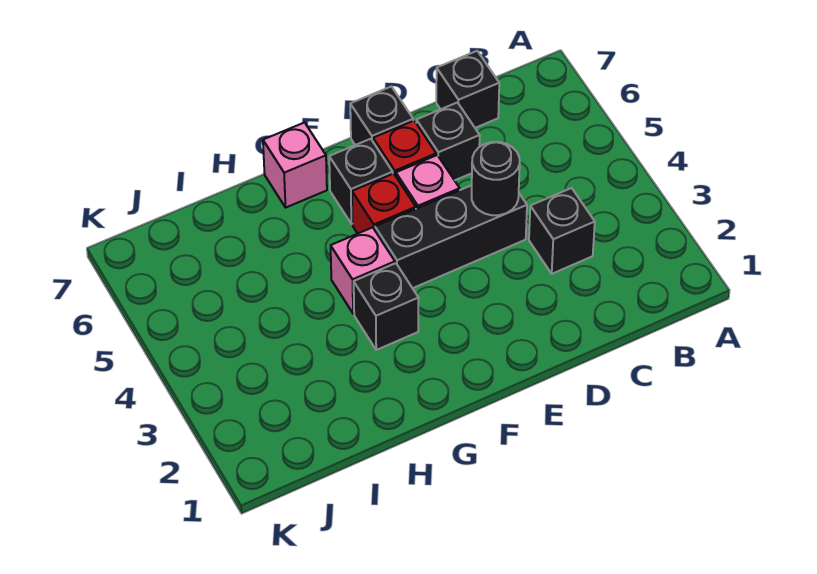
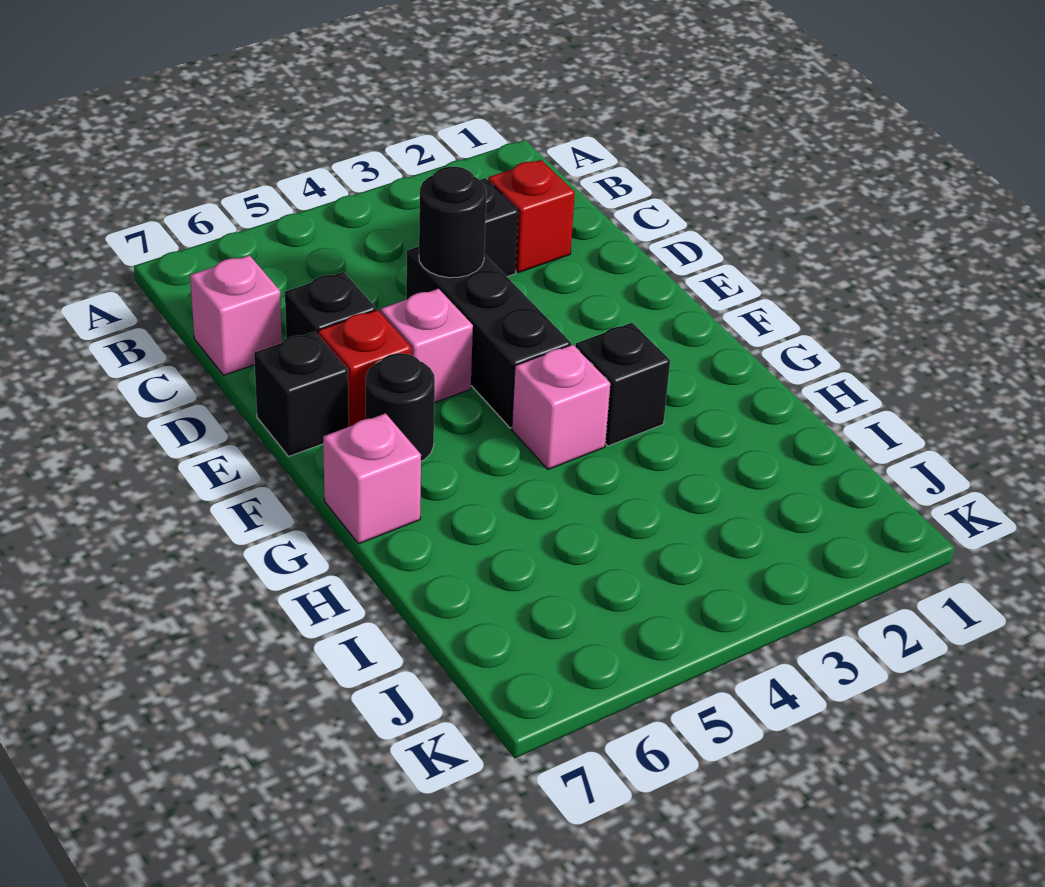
black 1x1 brick [436,51,499,128] -> pink 1x1 brick [190,255,282,375]
red 1x1 brick [352,173,416,234] -> red 1x1 brick moved to [488,160,575,273]
black 1x1 brick [329,139,393,224] -> black 1x1 round brick [366,353,435,461]

